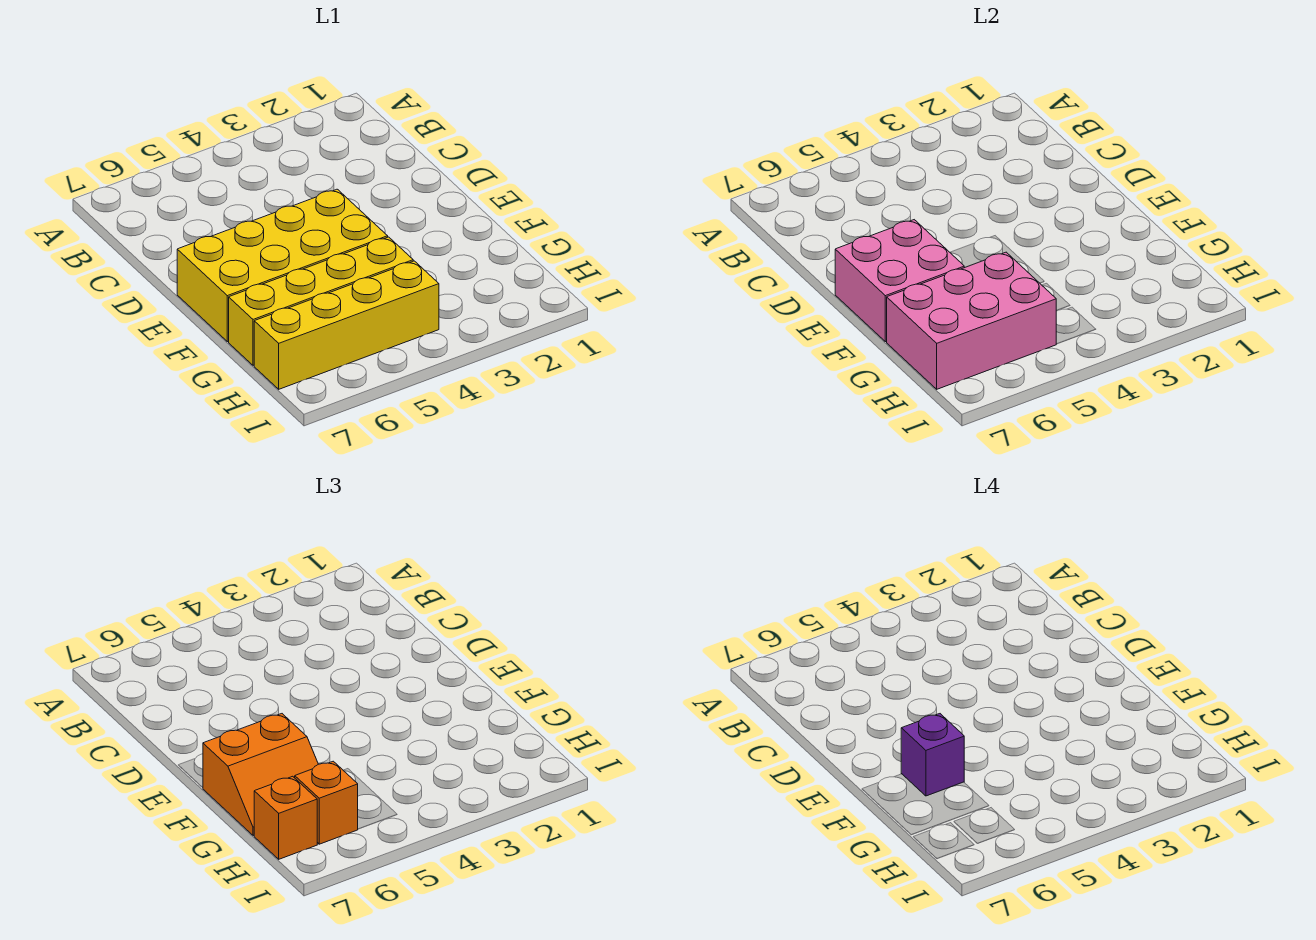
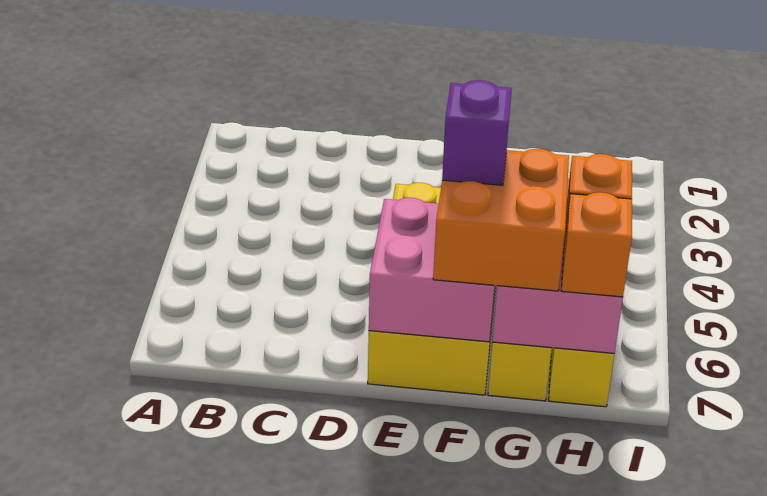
orange 2x2 slope [203,714,318,835] -> orange 2x2 brick [433,149,569,291]

